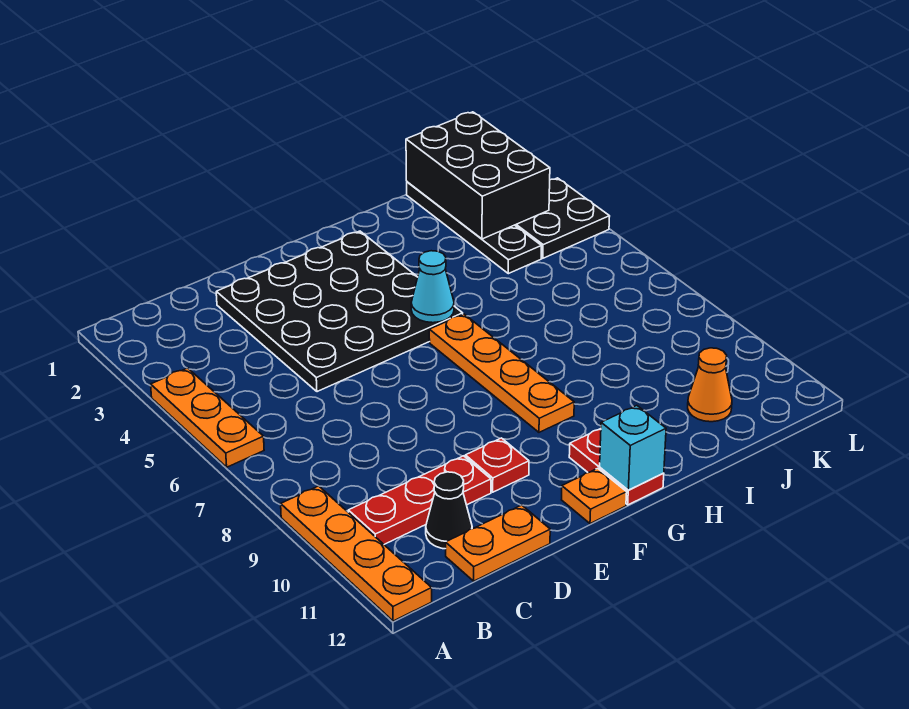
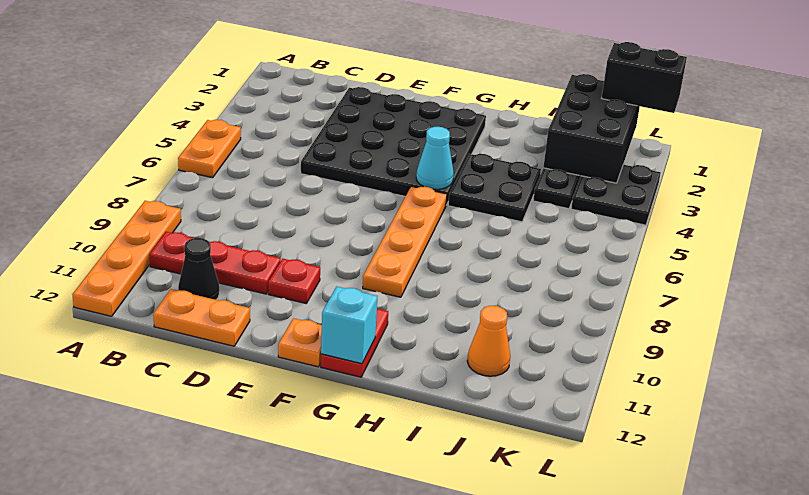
orange 1x3 plate [151,368,264,467] -> orange 1x2 plate [178,120,241,178]
none -> black 2x2 plate [448,154,541,222]
none -> black 1x2 brick [602,42,687,113]

